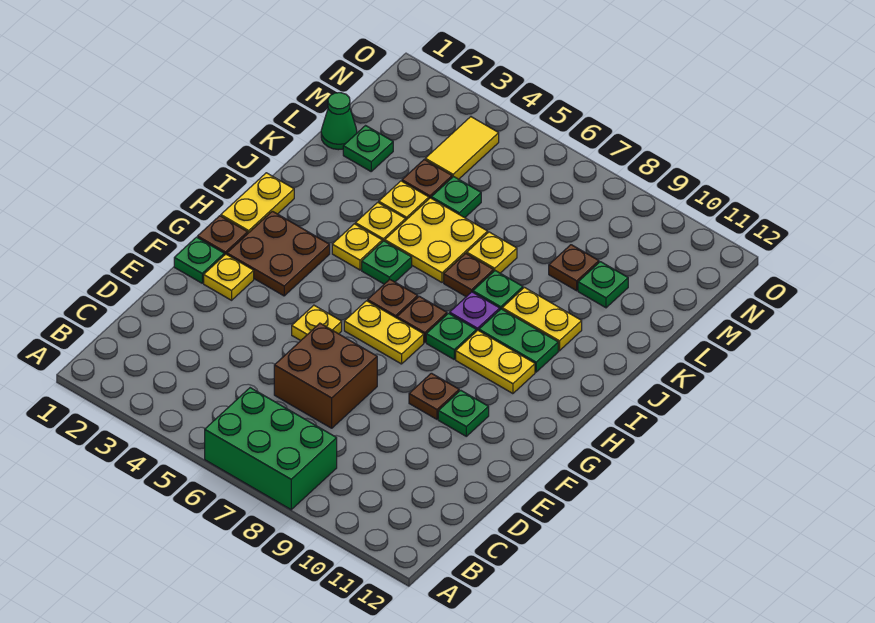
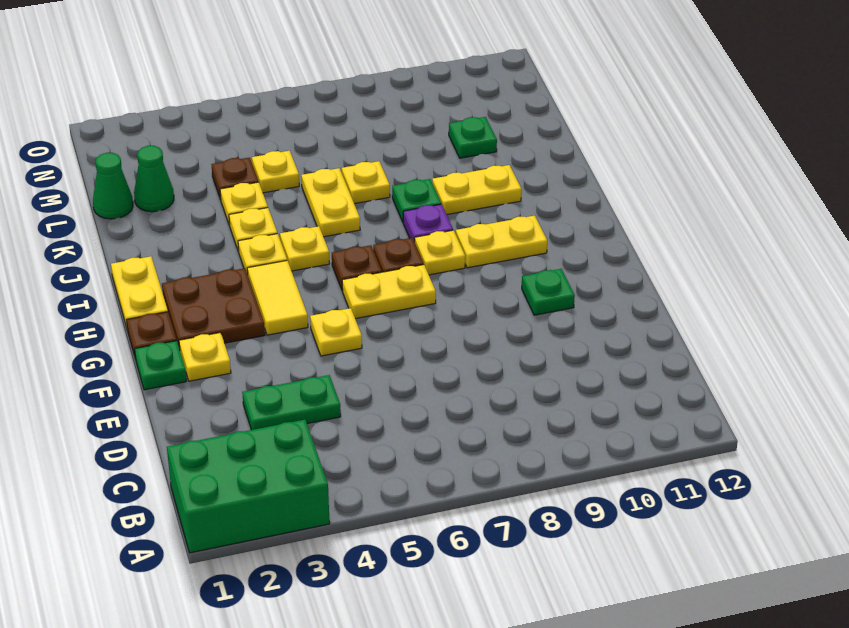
green 2x3 brick [205,388,337,510] -> green 2x3 brick moved to [167,420,330,553]
brown 2x2 brick [274,323,377,428] -> none
brown 1x1 plate [409,373,459,419] -> none
green 1x1 plate [426,313,476,359] -> yellow 1x1 plate [415,230,465,275]
green 1x1 plate [362,241,412,284] -> yellow 1x1 plate [280,226,329,271]
green 1x2 plate [479,309,558,372] -> green 1x2 plate moved to [242,375,341,430]
yellow 2x2 plate [385,198,488,282] -> yellow 1x2 plate [301,168,360,237]
brown 1x1 plate [444,253,494,297] -> none
green 1x1 plate [343,126,393,171] -> green 1x1 cone [134,146,174,212]
green 1x1 plate [431,176,481,218] -> yellow 1x1 plate [252,151,299,193]
brown 1x1 plate [549,245,599,291] -> none
yellow 1x2 tile [425,117,499,179] -> yellow 1x2 tile moved to [247,261,308,335]

